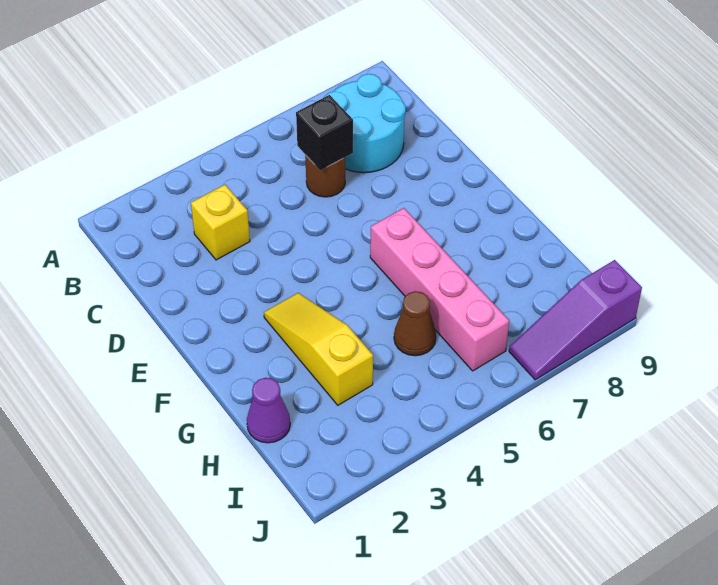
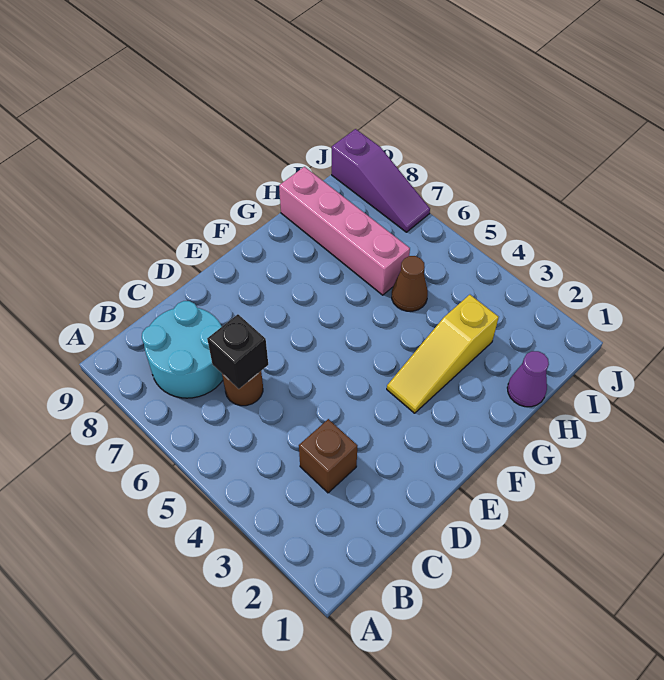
yellow 1x1 brick [191,185,250,260] -> brown 1x1 brick [299,419,357,493]
pink 1x4 brick [370,208,509,371] -> pink 1x4 brick turned to [279,167,410,295]

